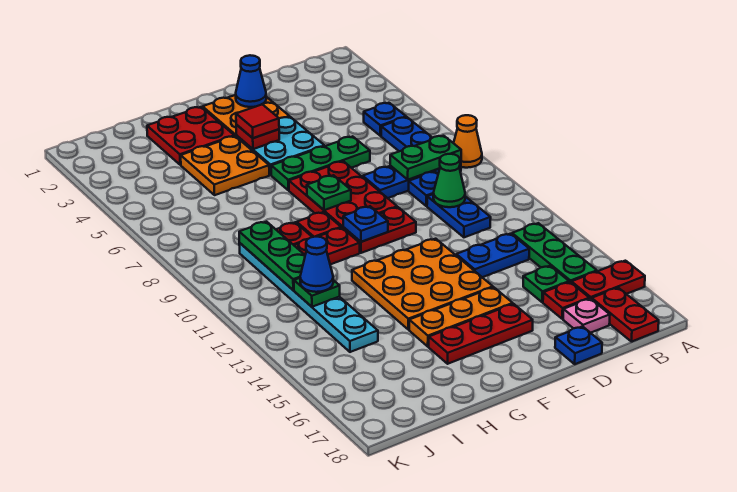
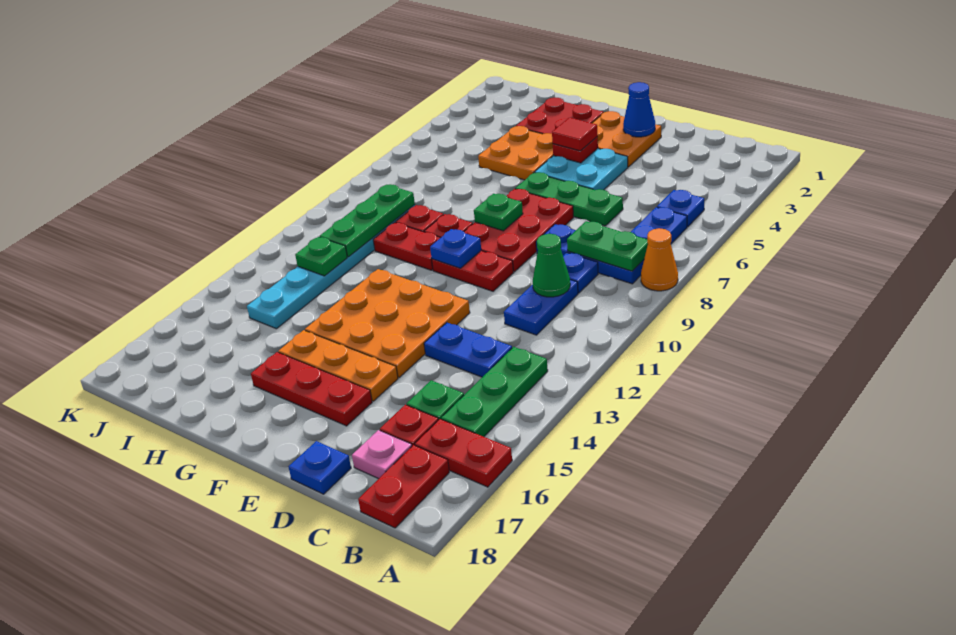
blue 1x1 cone [300,237,333,292] -> none

